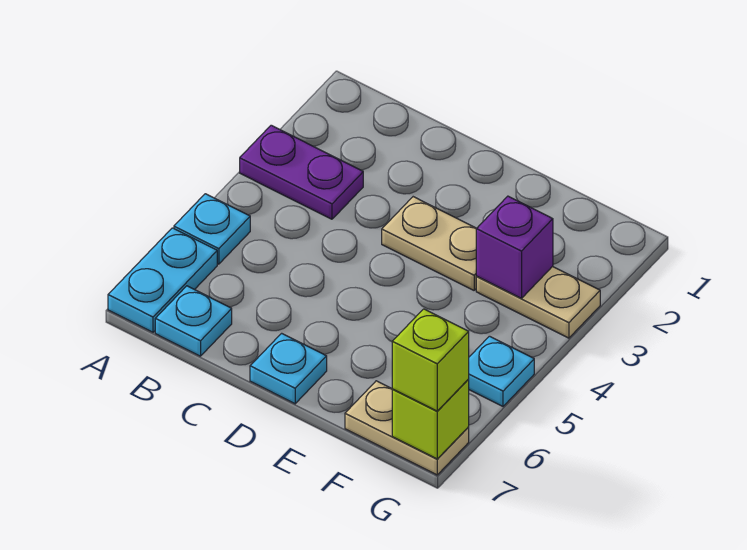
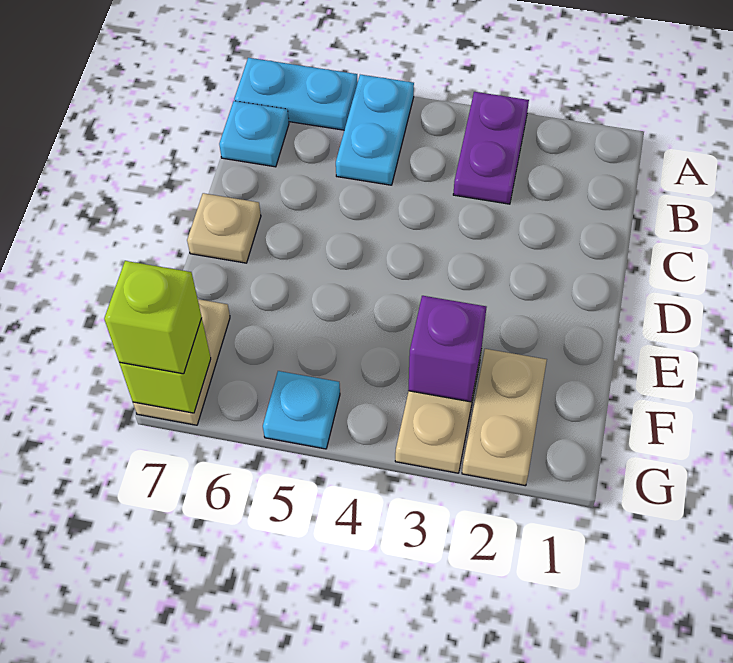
cyan 1x1 plate [174,194,250,264] -> cyan 1x2 plate [336,75,414,185]
tan 1x2 plate [382,197,477,290] -> tan 1x2 plate moved to [462,349,547,486]
cyan 1x1 plate [250,333,327,404] -> tan 1x1 plate [187,193,261,263]

